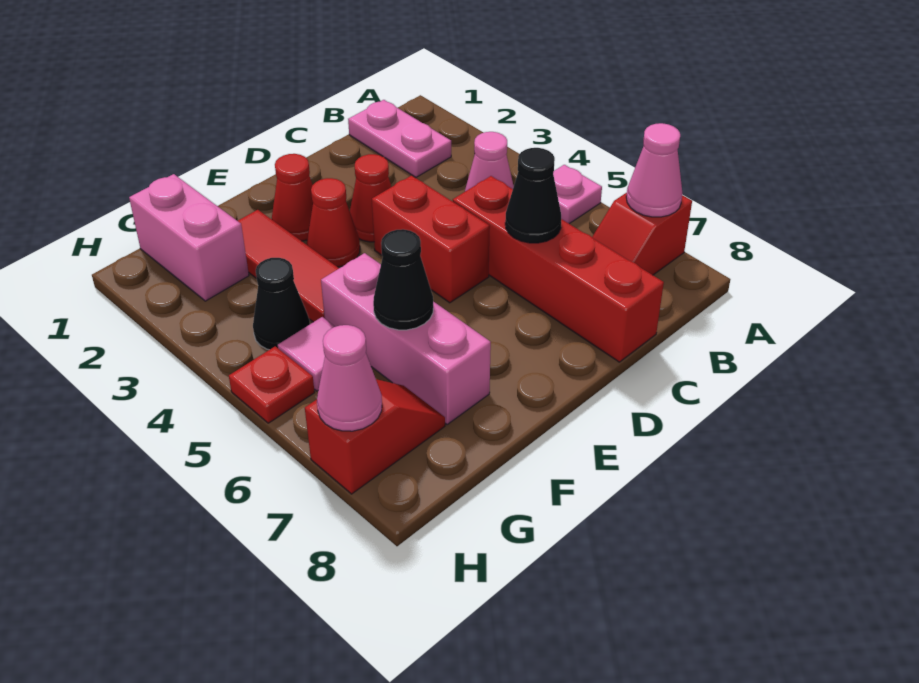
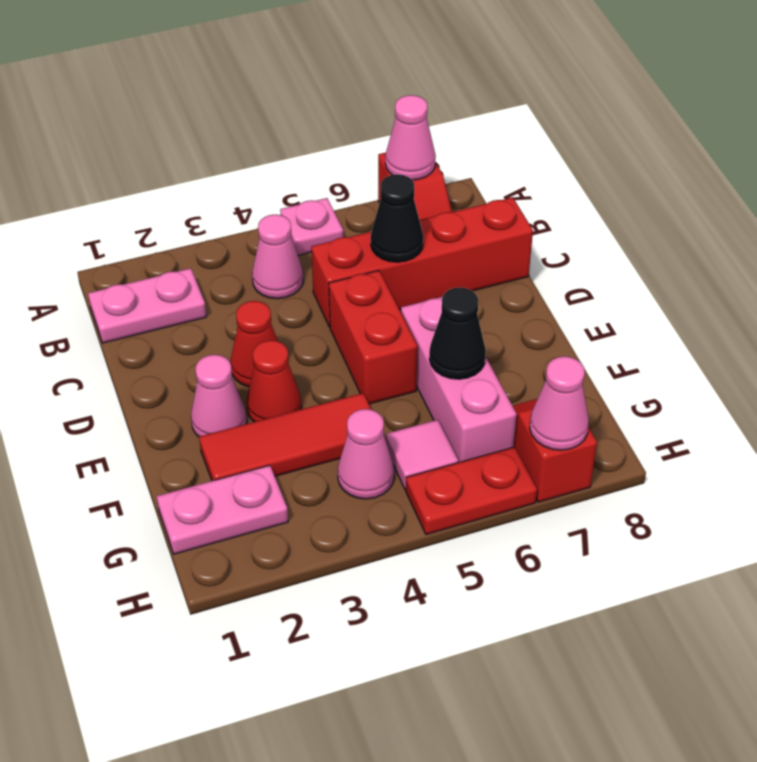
red 1x2 brick [372,175,490,303] -> red 1x2 brick turned to [329,270,418,404]
red 1x1 cone [272,154,313,241] -> pink 1x1 cone [191,355,247,437]
pink 1x3 brick [321,253,491,425] -> pink 1x3 brick turned to [401,297,517,462]
pink 1x2 brick [129,174,249,301] -> pink 1x2 plate [157,465,288,554]
black 1x1 cone [253,258,310,350] -> pink 1x1 cone [338,409,394,499]
red 1x1 plate [229,346,315,423] -> red 1x2 plate [406,447,537,535]

